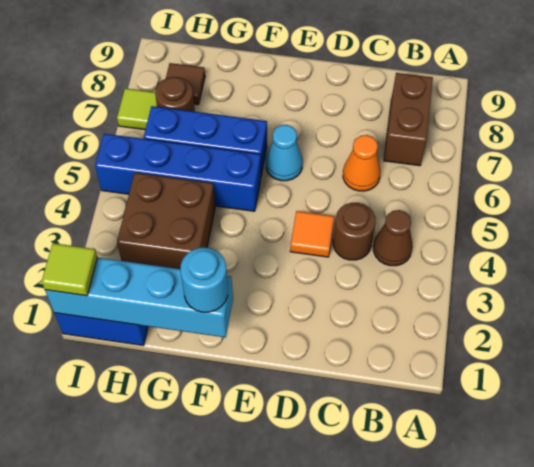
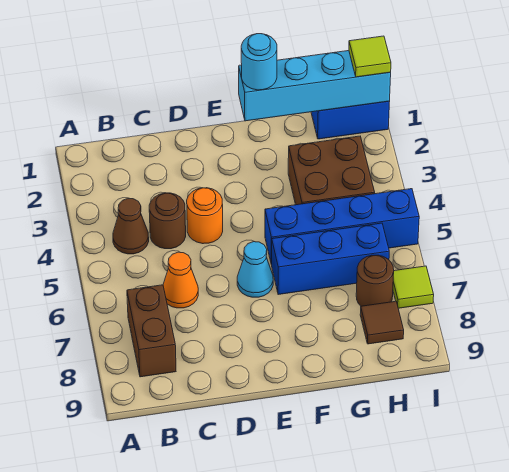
orange 1x1 tile [290,211,334,257] -> orange 1x1 round brick [187,188,223,244]

